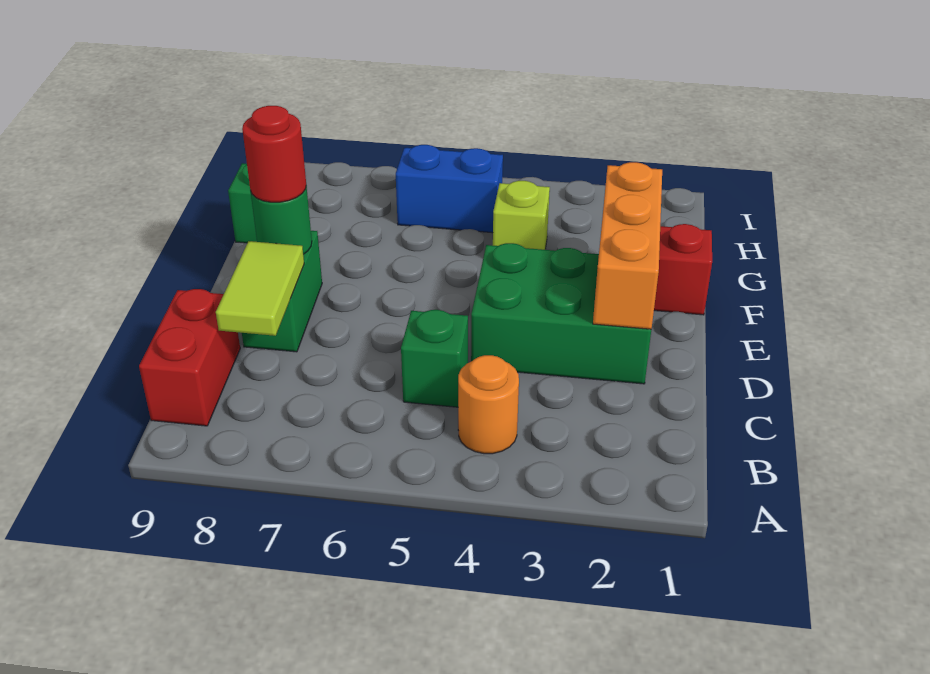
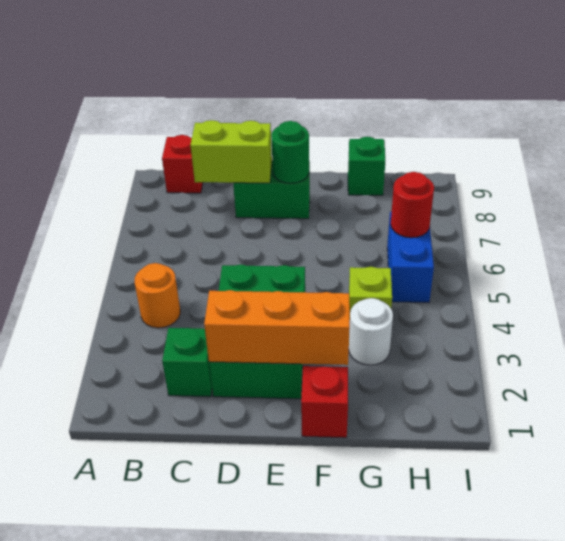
red 1x2 brick [139,289,240,426] -> red 1x1 brick [162,135,203,193]
green 1x1 brick [401,310,468,407] -> green 1x1 brick moved to [162,328,212,397]
lime 1x2 tile [216,241,304,336] -> lime 1x2 brick [191,120,272,183]
red 1x1 round brick [242,106,306,202] -> red 1x1 round brick moved to [391,172,434,238]
none -> white 1x1 round brick [349,298,393,365]

